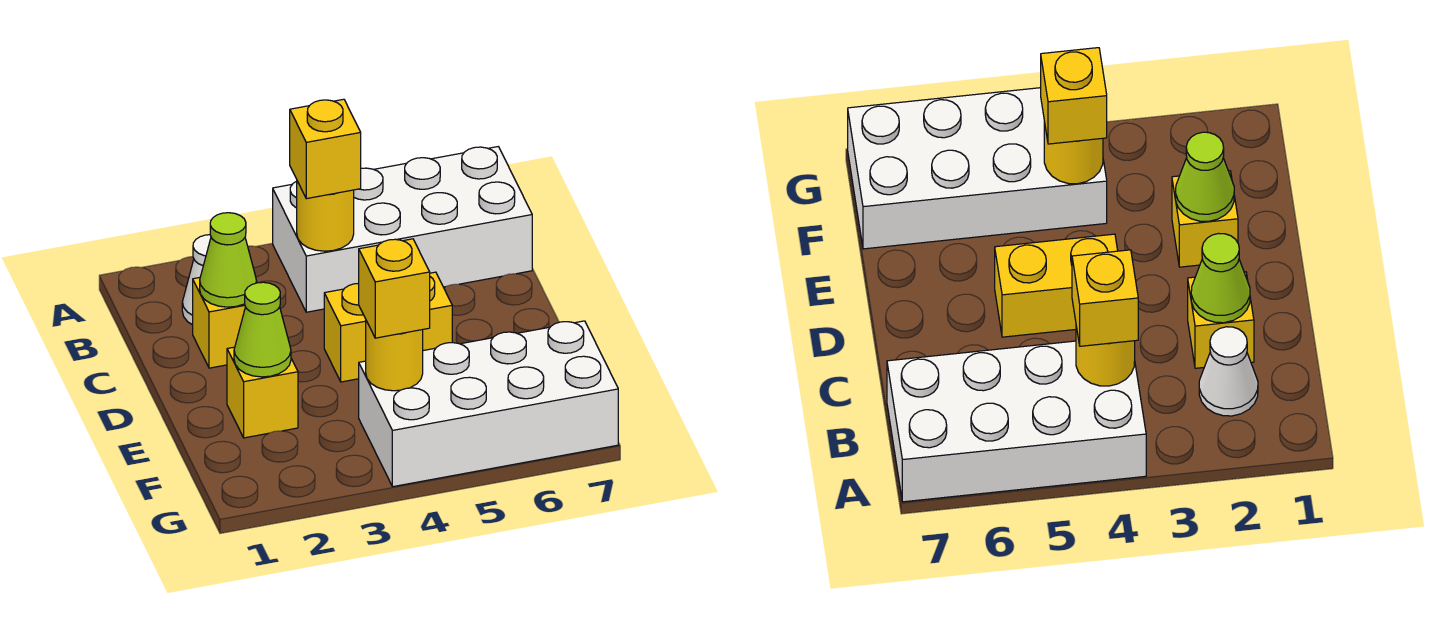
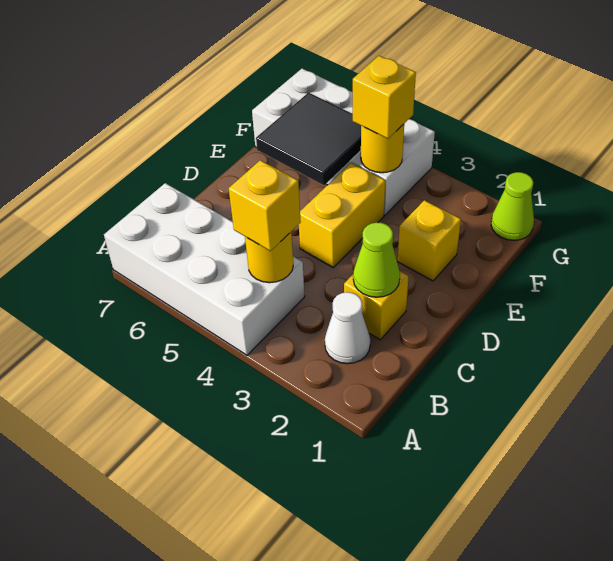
yellow 1x2 brick [324,272,452,382] -> yellow 1x2 brick turned to [299,163,385,267]
lime 1x1 cone [234,282,291,377] -> lime 1x1 cone moved to [491,172,534,240]
none -> black 2x2 tile [256,93,361,185]

